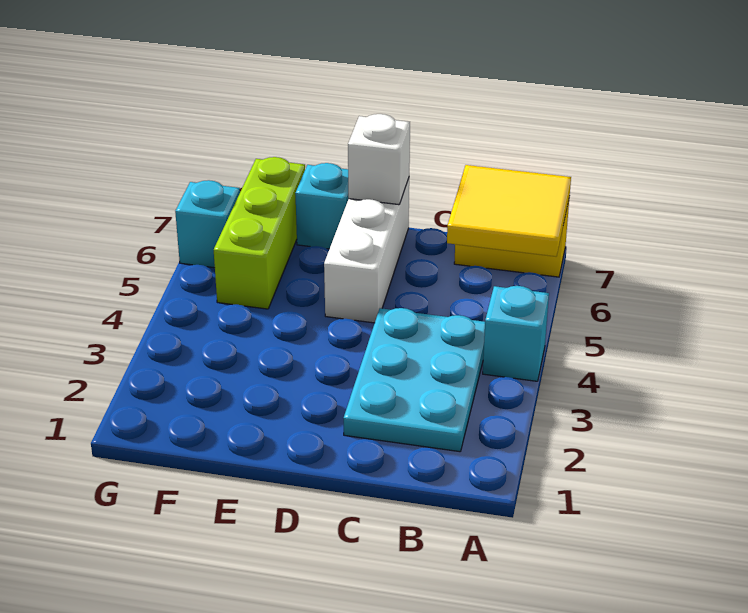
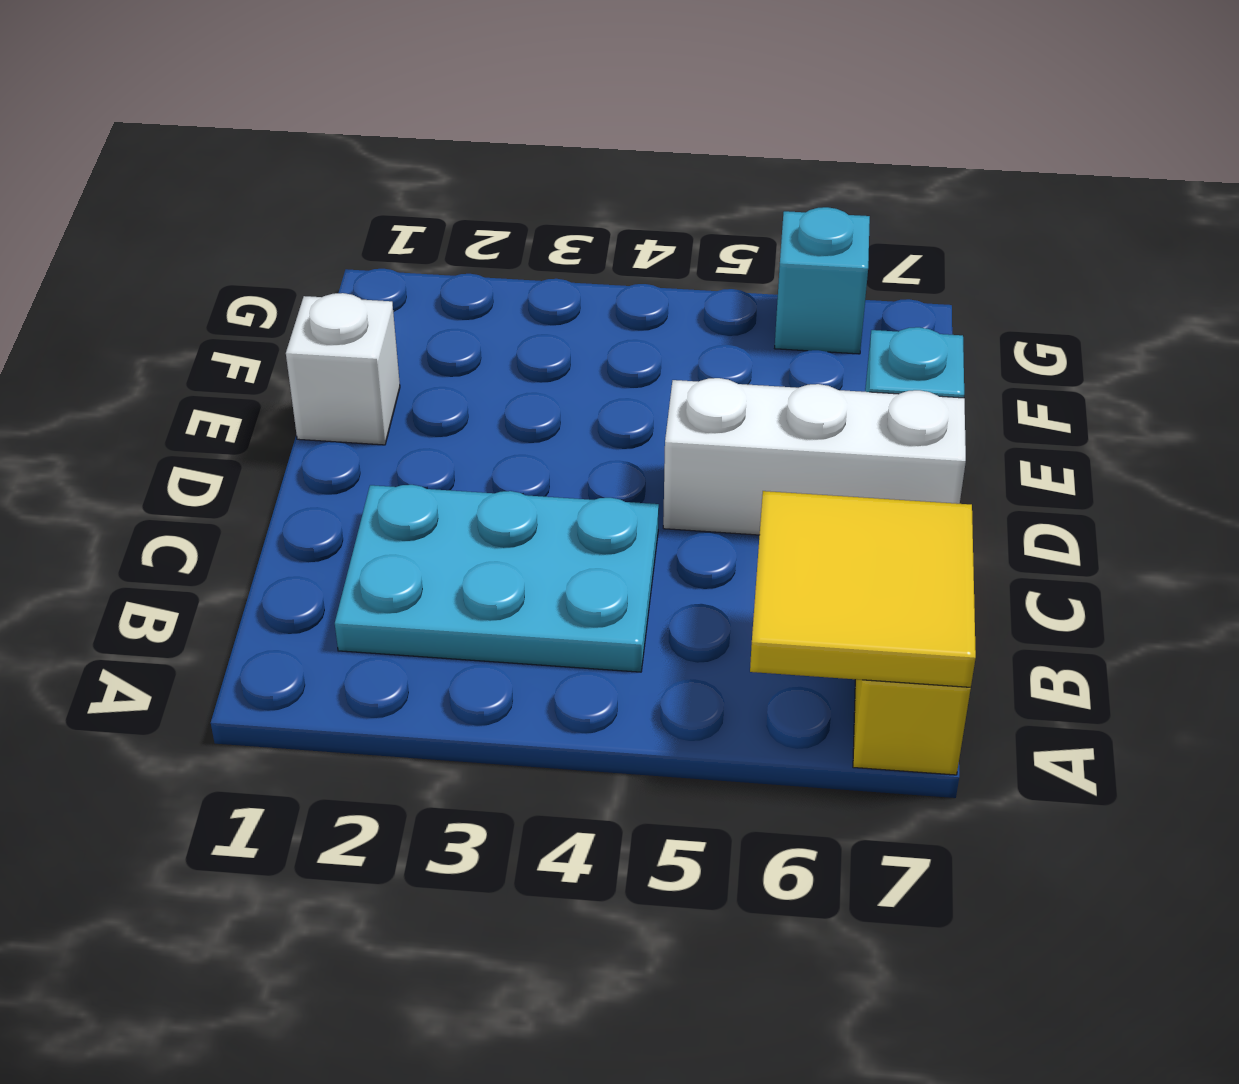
cyan 1x1 brick [483,286,549,381] -> none
white 1x1 brick [348,114,410,205] -> white 1x1 brick moved to [286,293,400,445]
lime 1x3 brick [214,157,305,309] -> none

